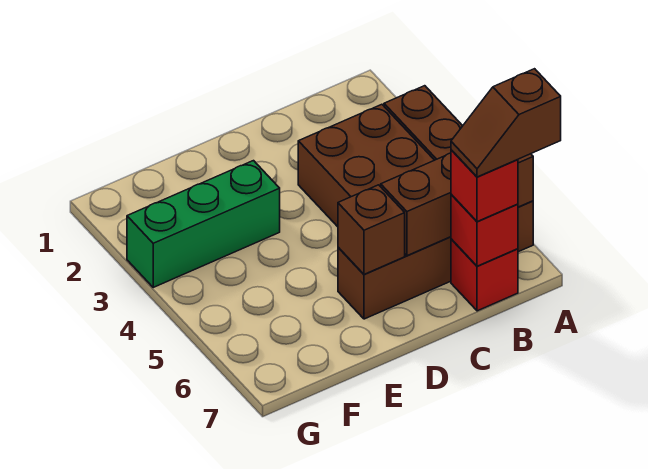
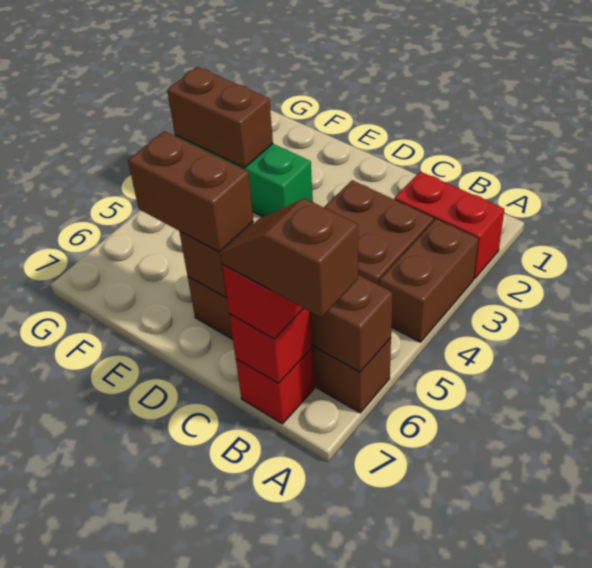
none -> red 1x2 brick [394,172,504,279]
none -> brown 1x2 brick [128,131,253,252]
none -> brown 1x2 brick [167,67,273,168]

